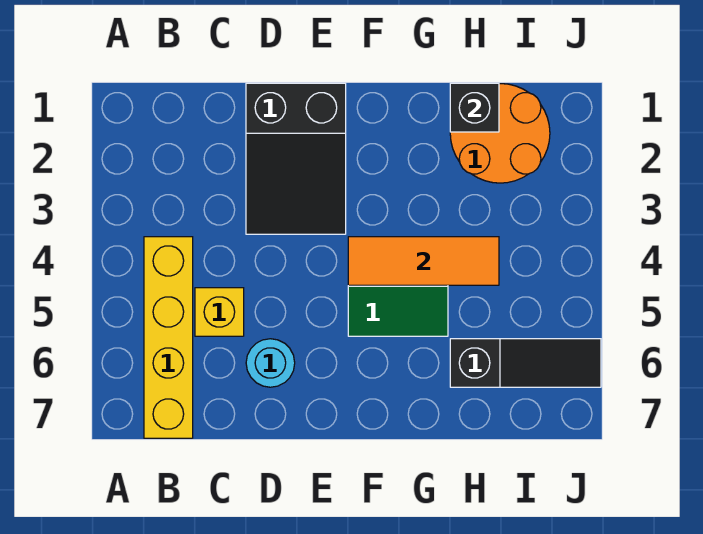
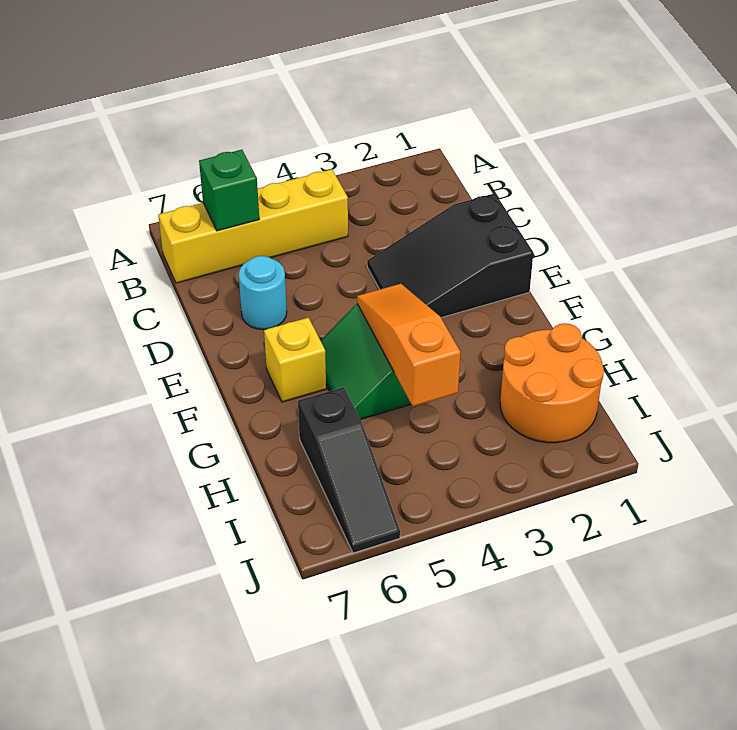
none -> green 1x1 brick [199,150,259,231]
yellow 1x1 brick [195,288,244,336] -> yellow 1x1 brick moved to [264,318,326,402]
orange 1x3 tile [348,237,499,285] -> orange 1x3 slope [357,284,460,406]
black 1x1 brick [450,83,499,132] -> none

